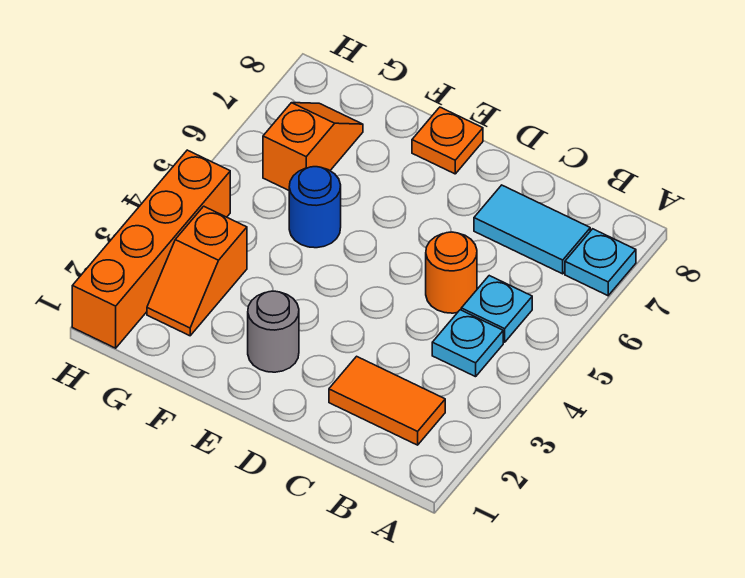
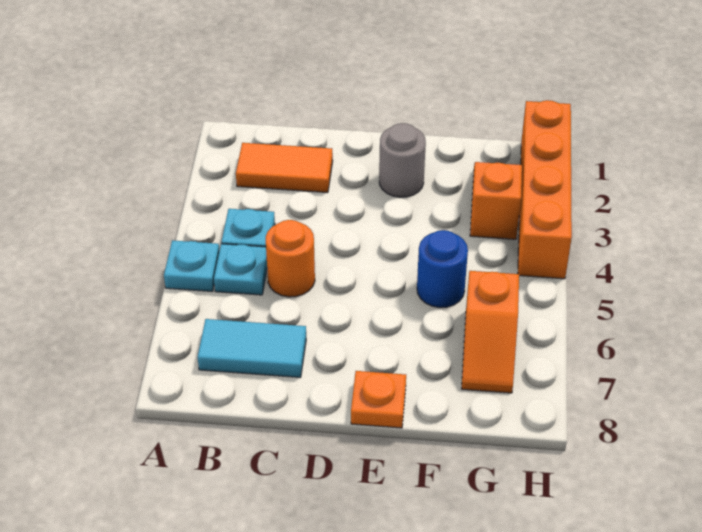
cyan 1x1 plate [565,229,636,296] -> cyan 1x1 plate moved to [164,240,219,291]

